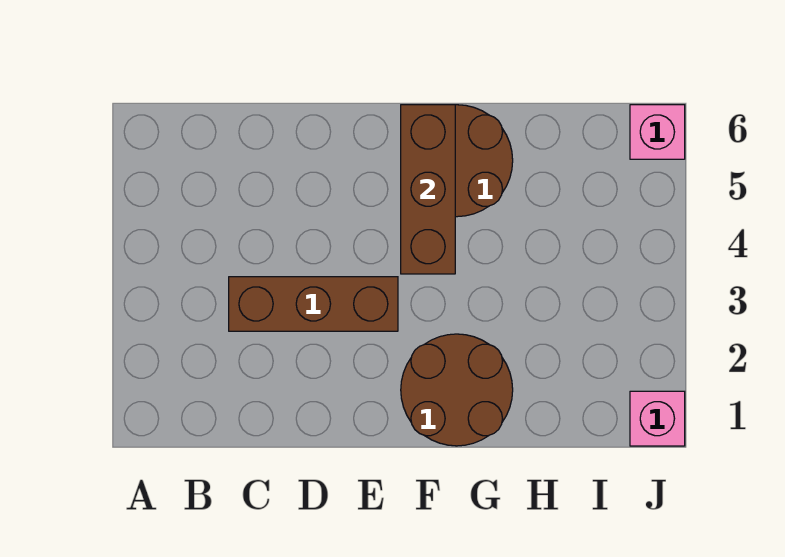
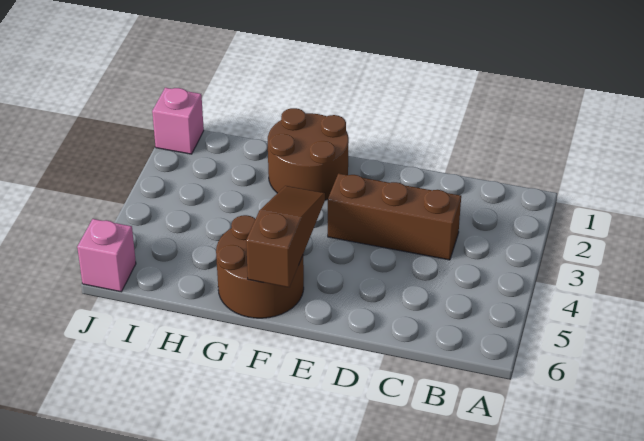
brown 1x3 brick [401,105,455,274] -> brown 1x3 slope [246,186,325,287]

